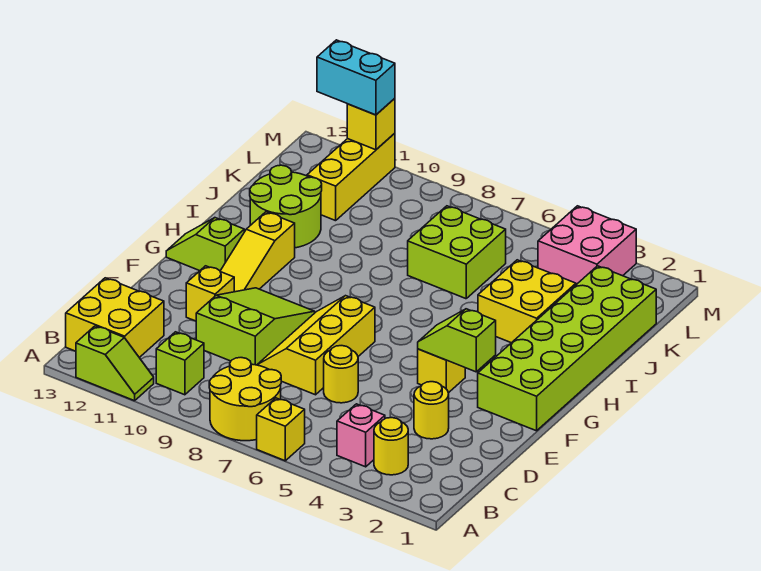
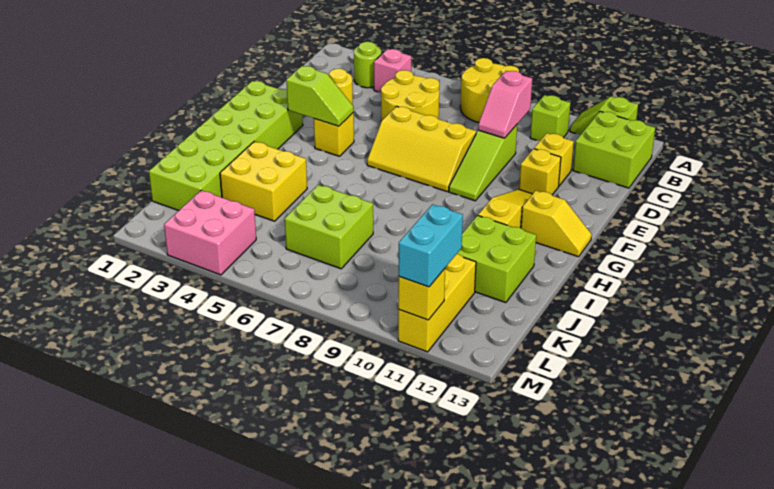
yellow 1x1 brick [257,398,305,461] -> yellow 1x1 brick moved to [534,133,574,186]
yellow 1x1 round brick [374,418,408,475] -> lime 1x1 round brick [354,42,381,88]
yellow 2x2 brick [66,278,164,358] -> lime 2x2 brick [573,111,655,188]
none -> pink 1x2 slope [478,71,532,138]
yellow 1x1 round brick [324,346,358,403] -> yellow 2x2 round brick [381,70,439,121]
yellow 2x3 slope [257,296,375,395] -> yellow 2x3 slope turned to [367,106,476,191]
lime 2x3 slope [196,288,315,365] -> lime 1x3 slope [449,125,517,201]
lime 1x2 slope [166,218,244,271] -> yellow 1x2 slope [521,191,592,257]
lime 2x2 round brick [250,165,322,248] -> lime 2x2 brick [457,215,536,303]
cyan 1x2 brick [317,40,395,115] -> cyan 1x2 brick turned to [399,204,463,287]

